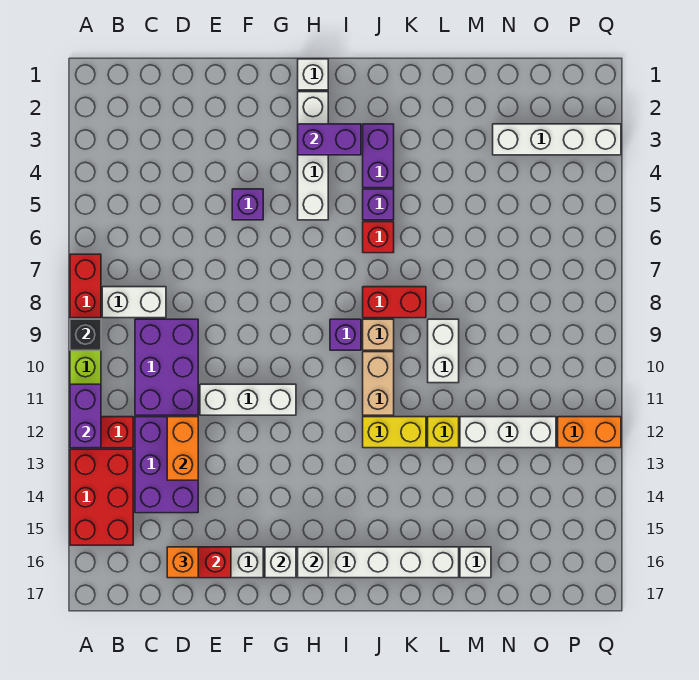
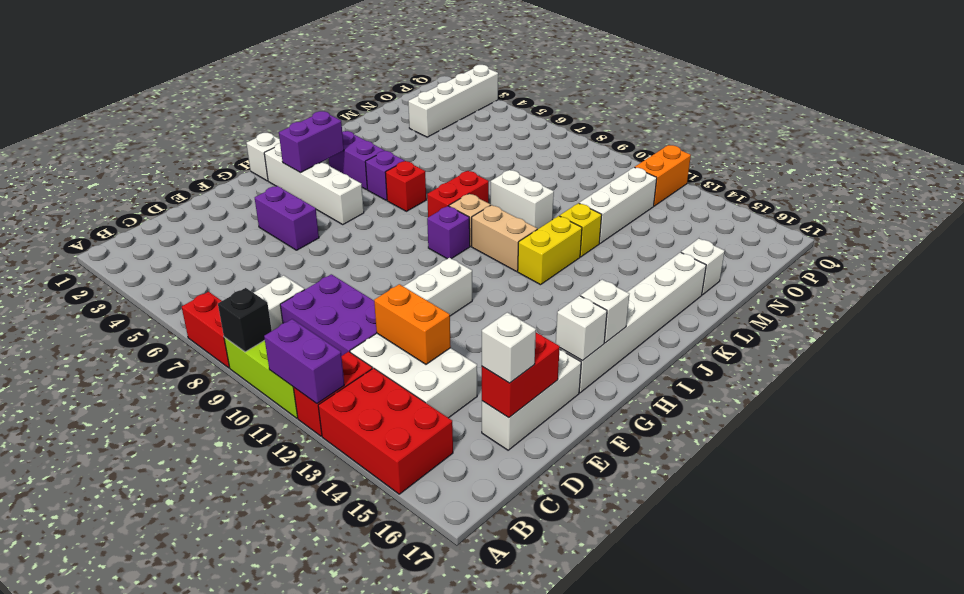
purple 2x3 brick [135,417,198,513] -> white 2x3 brick [350,333,477,418]
orange 1x1 brick [167,547,198,578] -> white 1x1 brick [482,312,536,383]
purple 1x1 brick [232,189,263,220] -> purple 1x2 brick [255,186,319,250]

